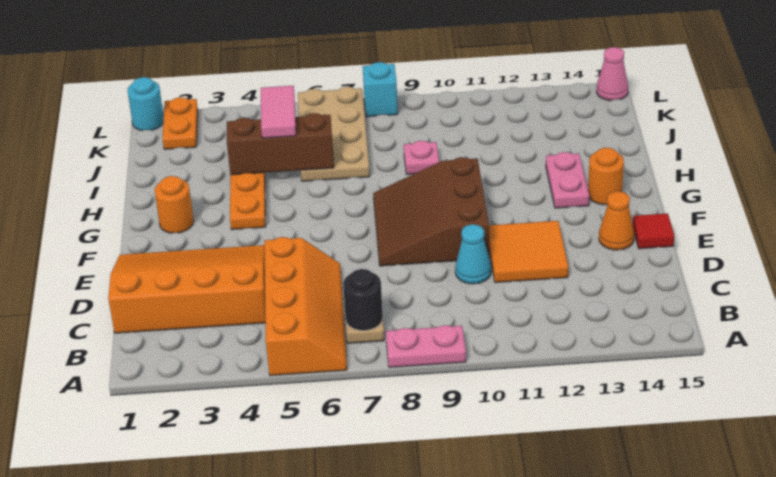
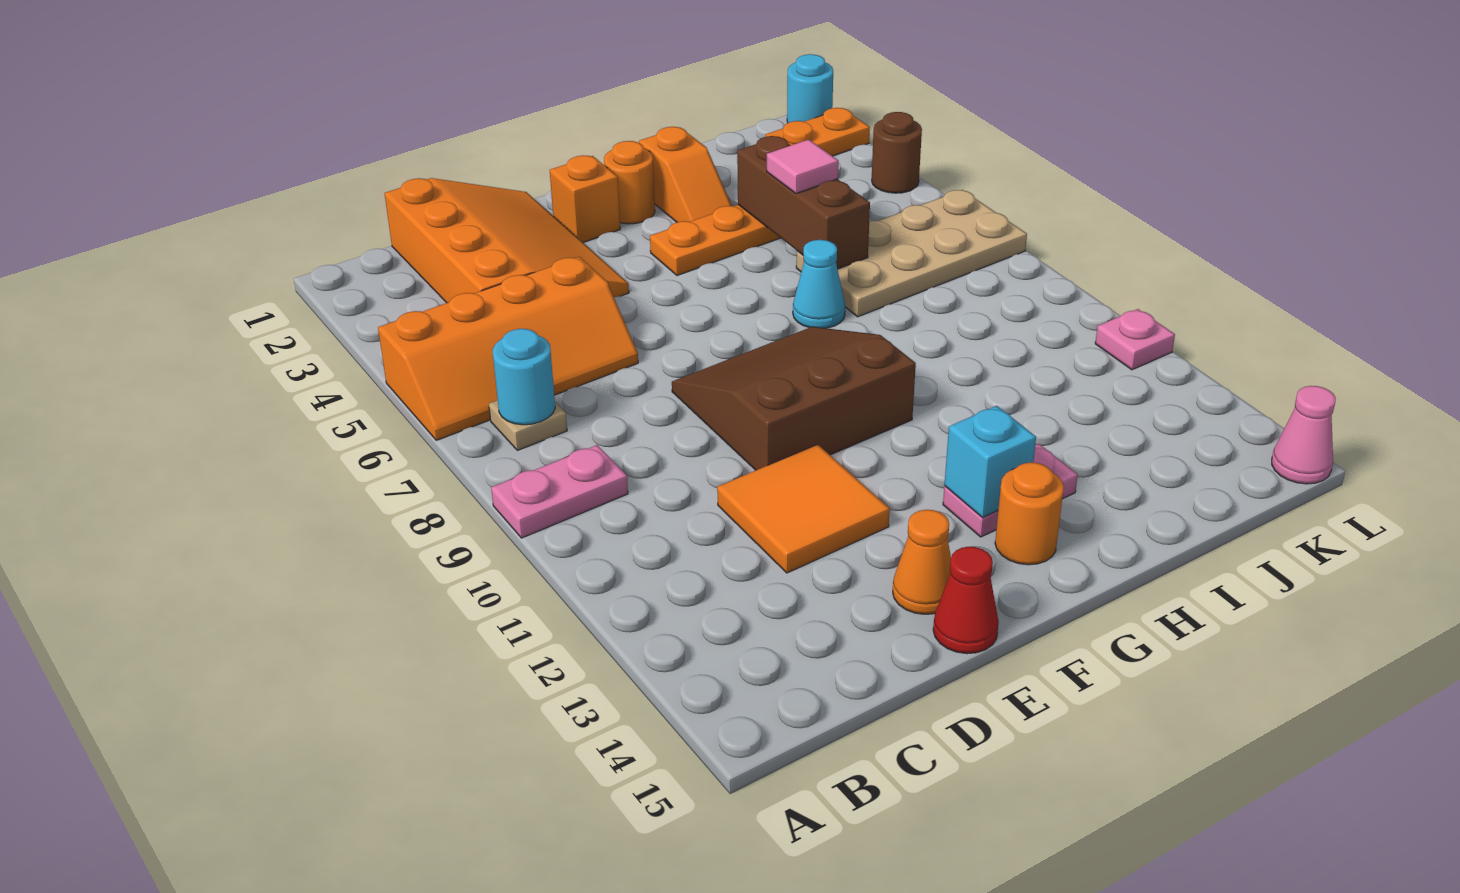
pink 1x2 plate [386,325,466,367] -> pink 1x2 plate turned to [491,445,628,538]
black 1x1 round brick [343,269,383,331] -> cyan 1x1 round brick [493,329,555,425]
cyan 1x1 cone [455,224,491,284] -> cyan 1x1 cone moved to [793,240,845,328]
red 1x1 tile [633,213,674,249] -> red 1x1 cone [933,547,999,654]
none -> orange 1x1 brick [550,155,620,242]
none -> orange 1x2 slope [639,127,732,222]
pink 1x2 tile [261,86,296,138] -> pink 1x1 tile [767,140,839,193]
pink 1x1 plate [404,141,439,175] -> pink 1x1 plate moved to [1095,309,1175,370]
none -> brown 1x1 round brick [872,112,922,193]
cyan 1x1 brick [363,62,398,117] -> cyan 1x1 brick moved to [944,406,1036,518]

